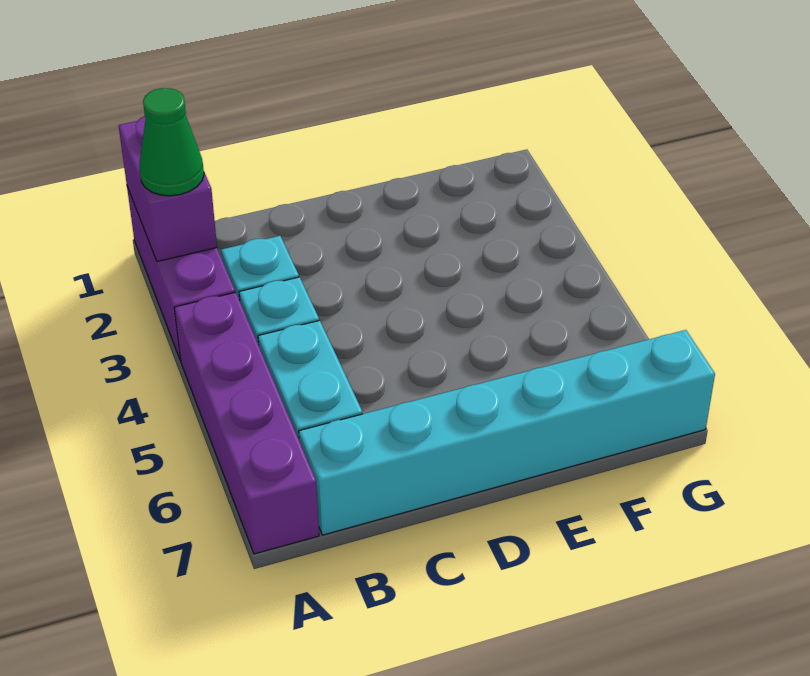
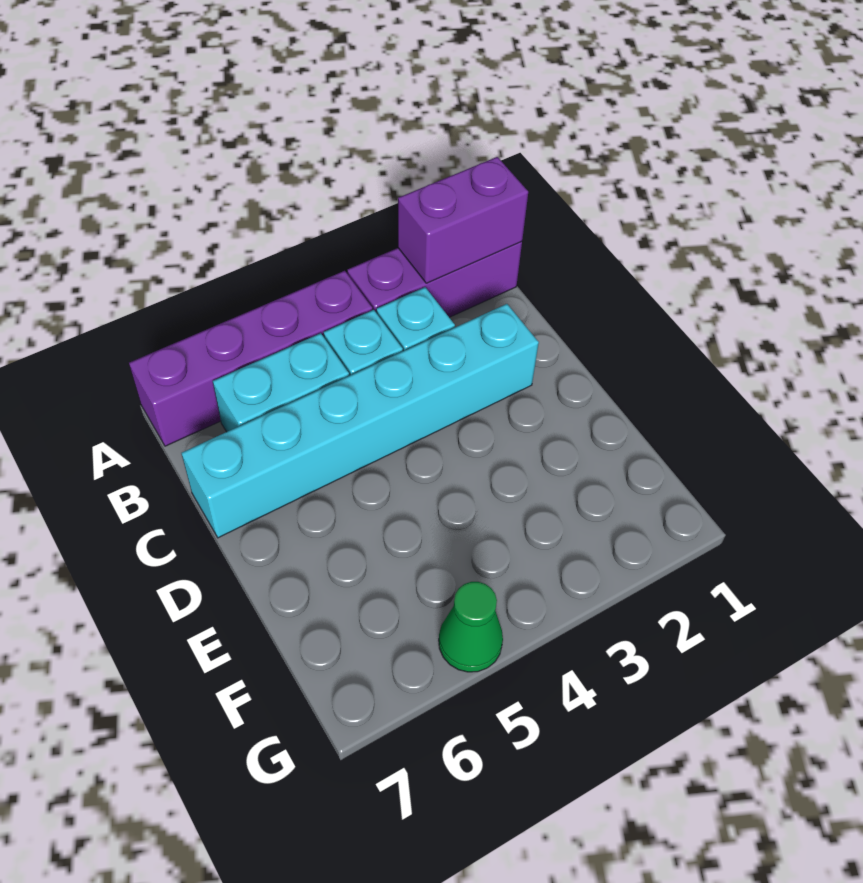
green 1x1 cone [139,88,204,196] -> green 1x1 cone moved to [439,582,503,672]
cyan 1x6 brick [299,330,715,535] -> cyan 1x6 brick turned to [181,304,539,538]

